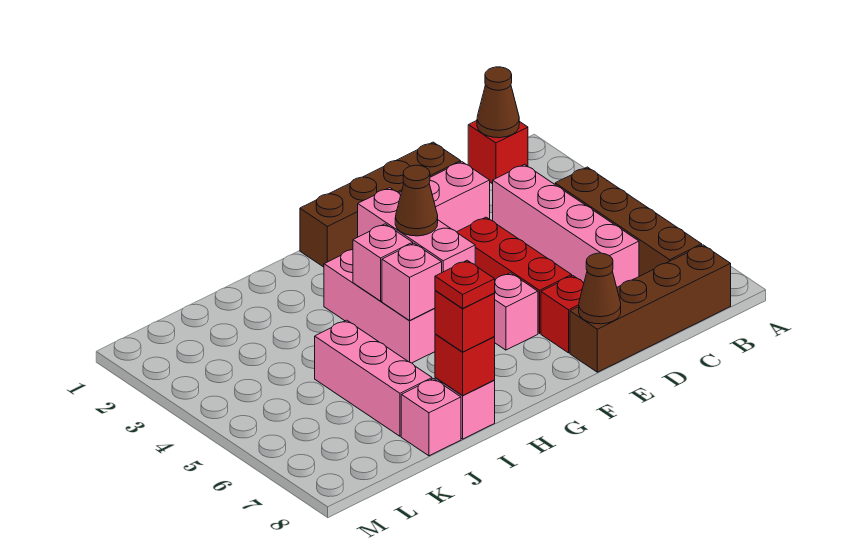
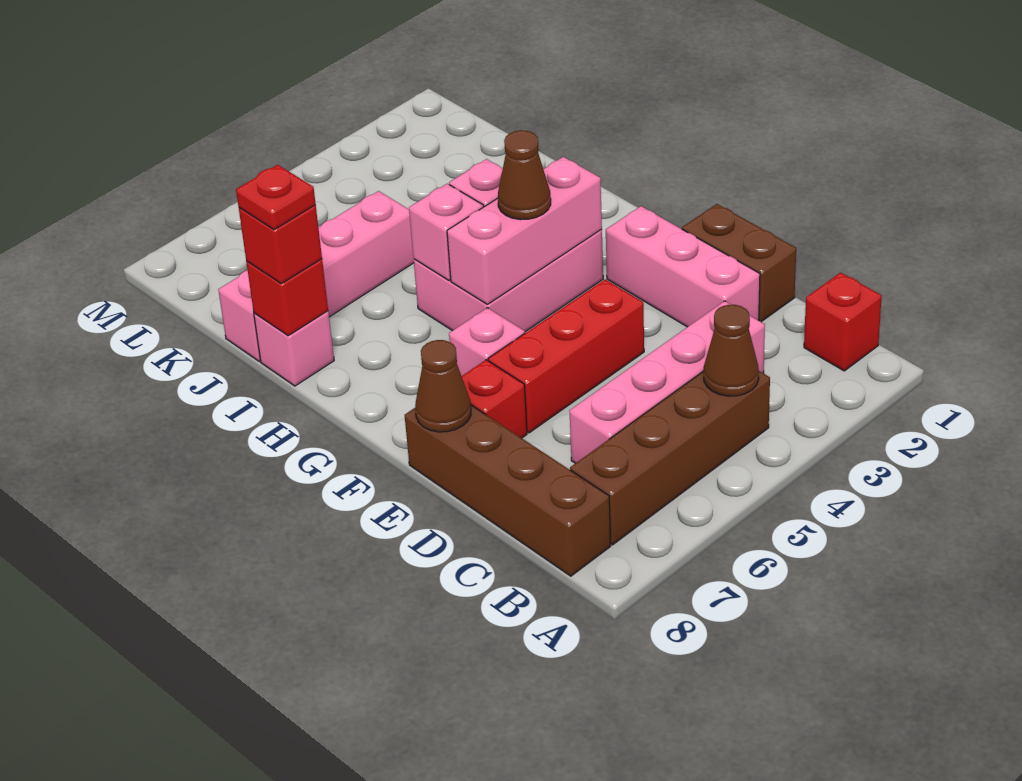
brown 1x1 cone [477,67,519,138] -> brown 1x1 cone moved to [704,305,759,396]
brown 1x4 brick [300,142,461,267] -> brown 1x2 brick [682,204,796,322]

